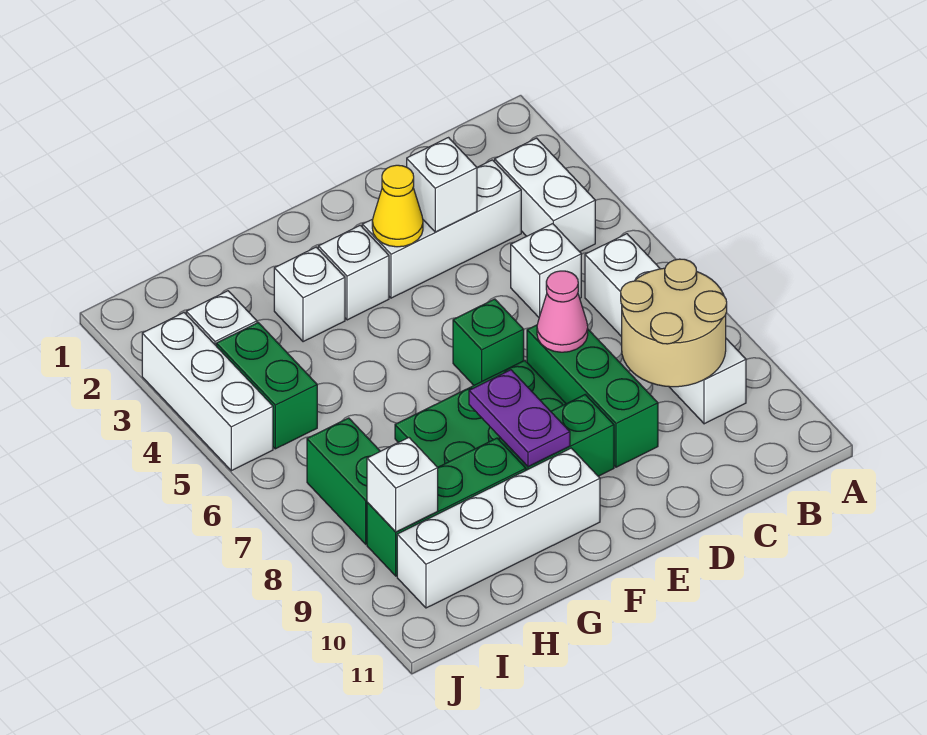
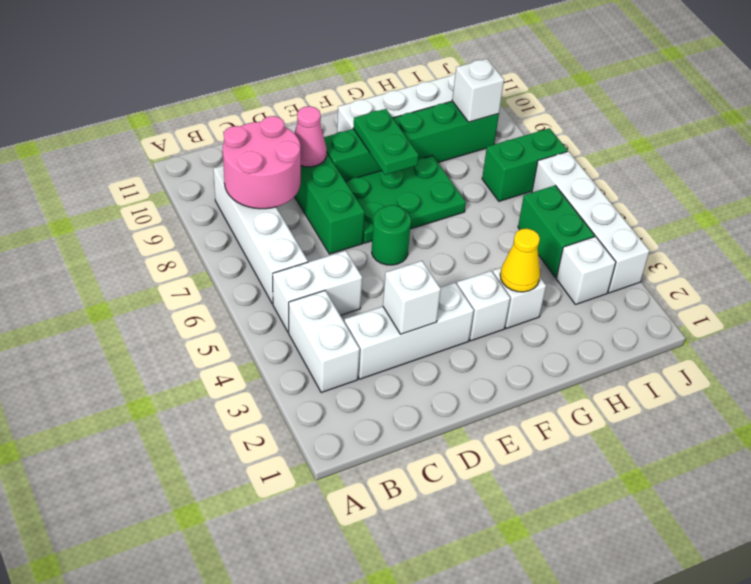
tan 2x2 round brick [621,259,727,387] -> pink 2x2 round brick [223,116,301,209]
white 1x1 brick [511,224,581,317] -> white 1x2 brick [273,251,362,332]
pink 1x1 cone [537,271,588,352] -> pink 1x1 cone moved to [294,106,327,167]
yellow 1x1 cone [372,165,423,247] -> yellow 1x1 cone moved to [500,229,540,292]
green 1x1 brick [453,299,524,385] -> green 1x1 round brick [372,205,411,265]
purple 1x2 plate [469,370,570,467] -> green 1x2 plate [353,109,419,175]
green 1x2 brick [307,418,380,544] -> green 1x2 brick turned to [482,128,568,201]
white 1x3 brick [142,313,273,471] -> white 1x4 brick [532,151,649,293]

